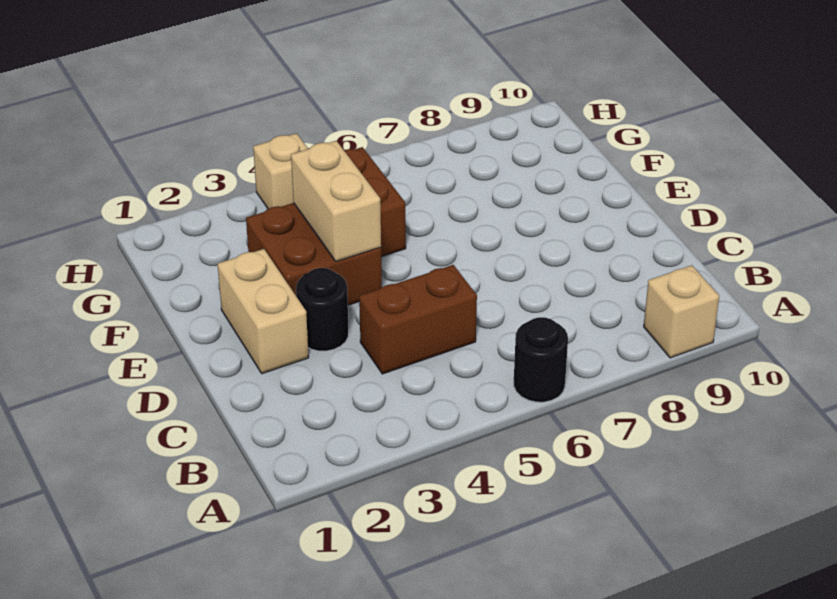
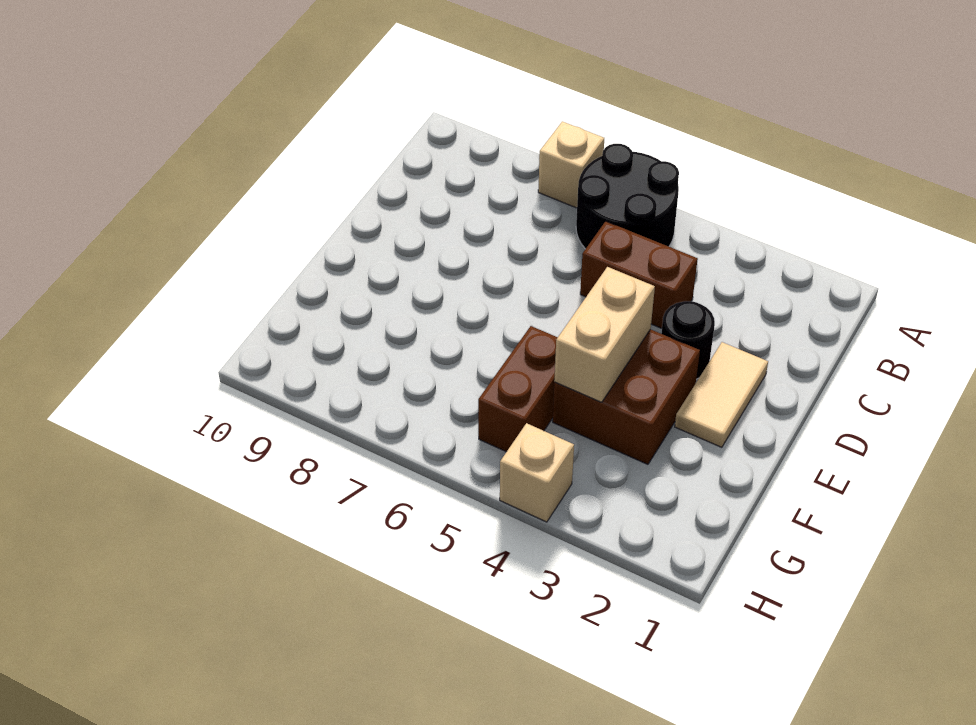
black 1x1 round brick [514,317,568,402] -> black 2x2 round brick [576,144,679,249]
tan 1x1 brick [644,265,719,358] -> tan 1x1 brick moved to [538,121,604,208]
tan 1x2 brick [218,249,309,374] -> tan 1x2 tile [675,342,768,447]

